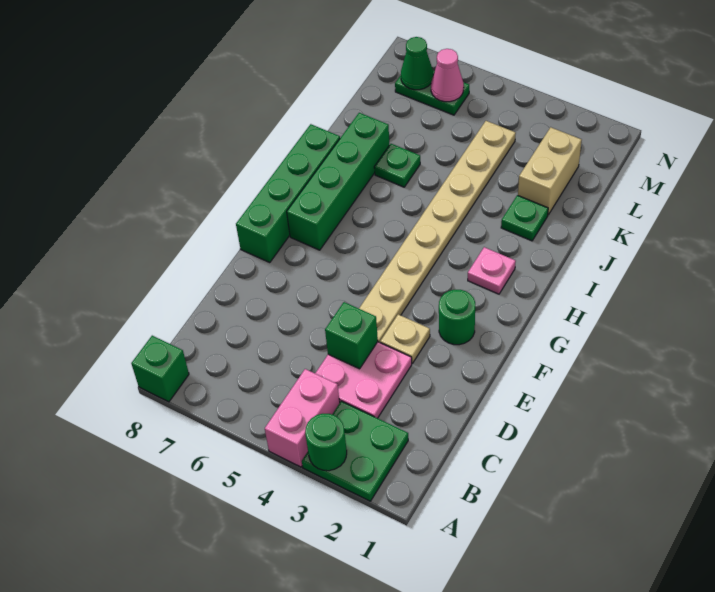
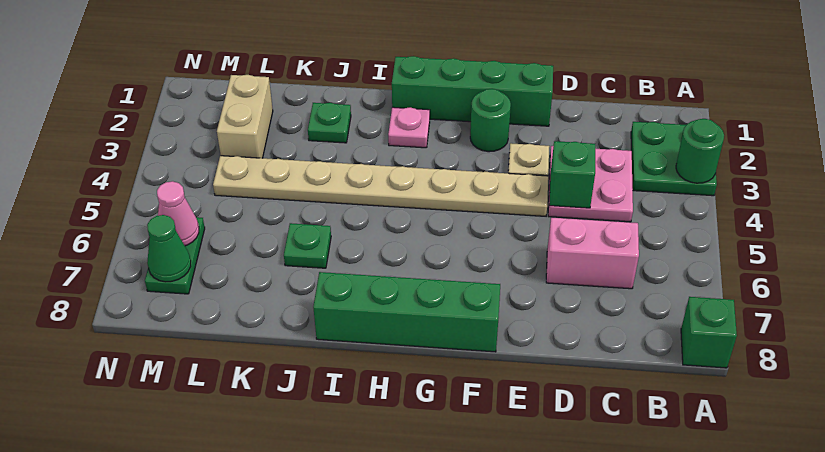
pink 1x2 brick [265,369,340,467] -> pink 1x2 brick moved to [546,217,639,289]
green 1x4 brick [287,113,389,250] -> green 1x4 brick moved to [392,56,553,126]
tan 1x2 brick [518,127,582,215] -> tan 1x2 brick turned to [217,75,273,158]

